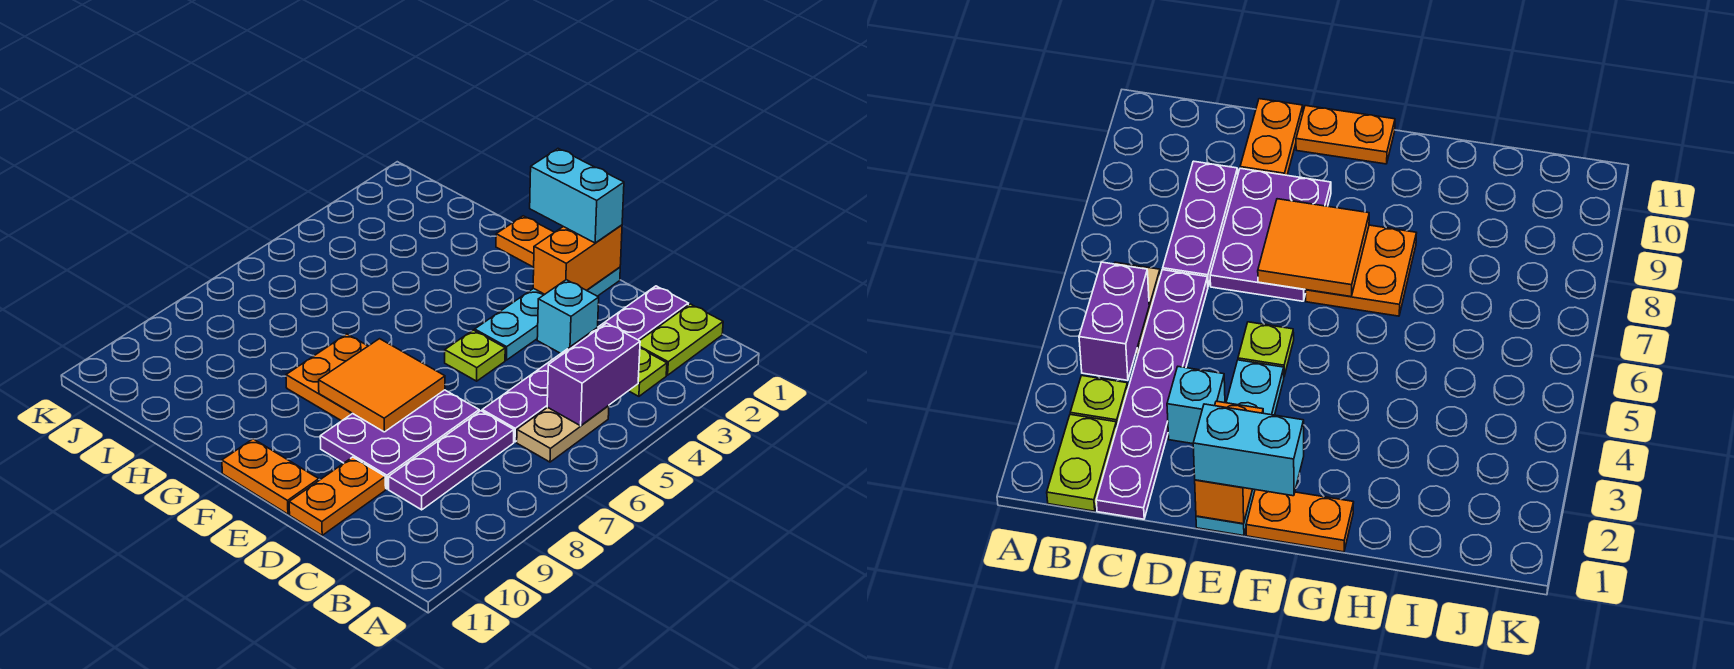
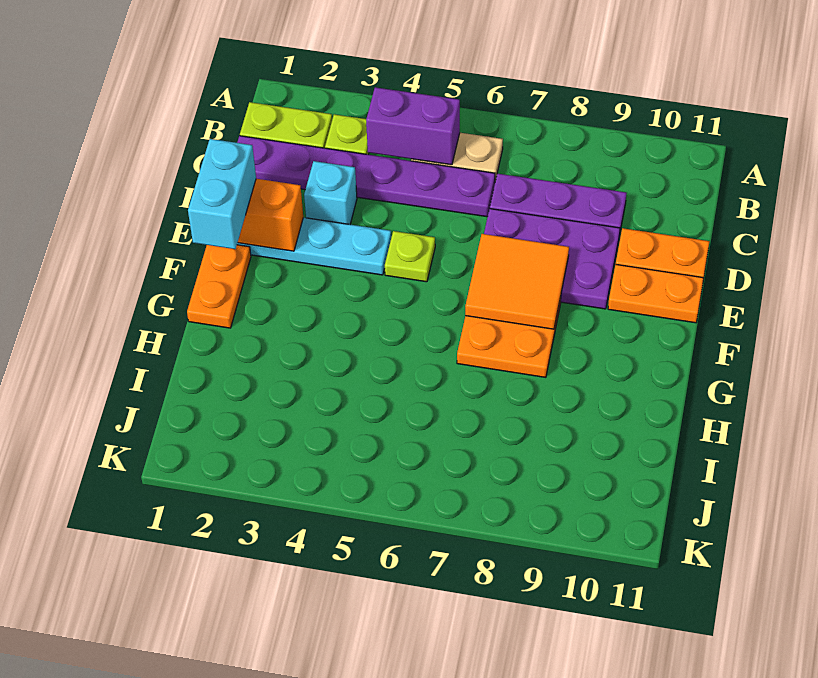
orange 1x2 plate [222,439,319,514] -> orange 1x2 plate turned to [608,264,704,323]

